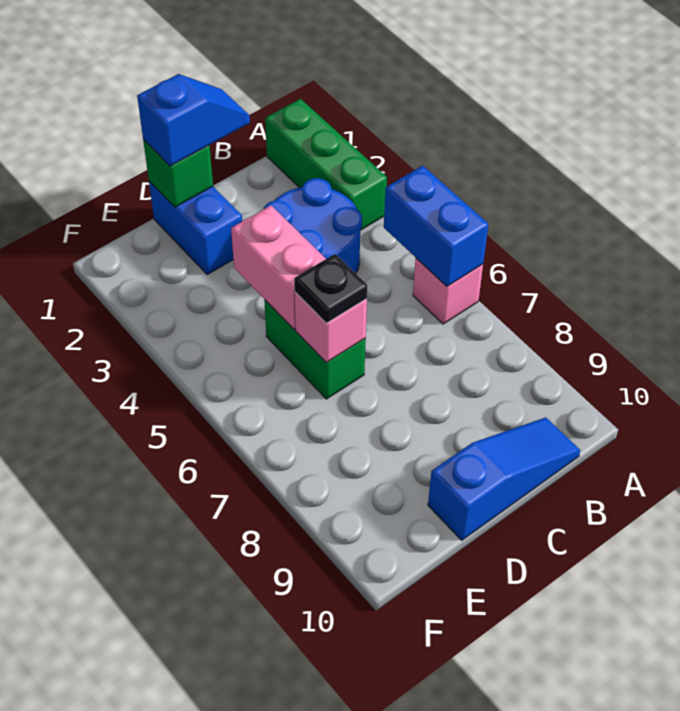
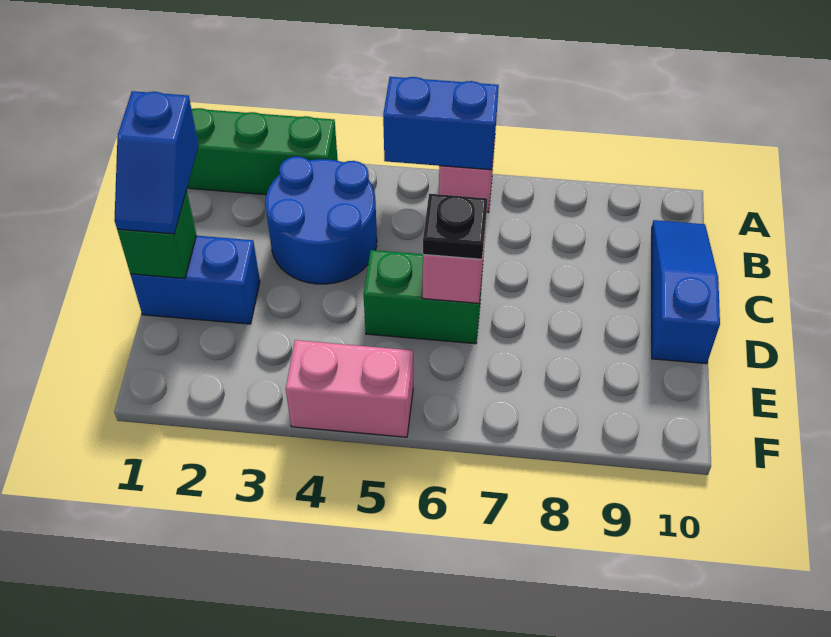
blue 1x2 slope [137,74,250,166] -> blue 1x2 slope turned to [114,91,199,234]
pink 1x2 brick [231,205,326,329] -> pink 1x2 brick moved to [286,340,413,437]

